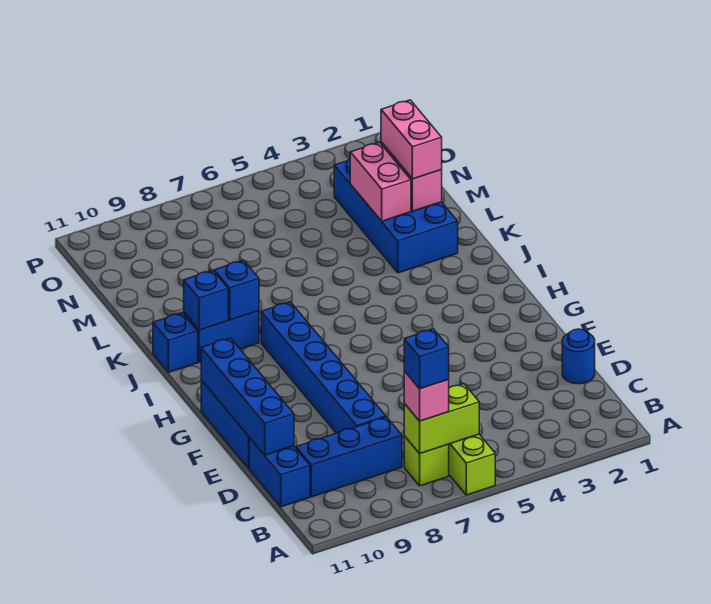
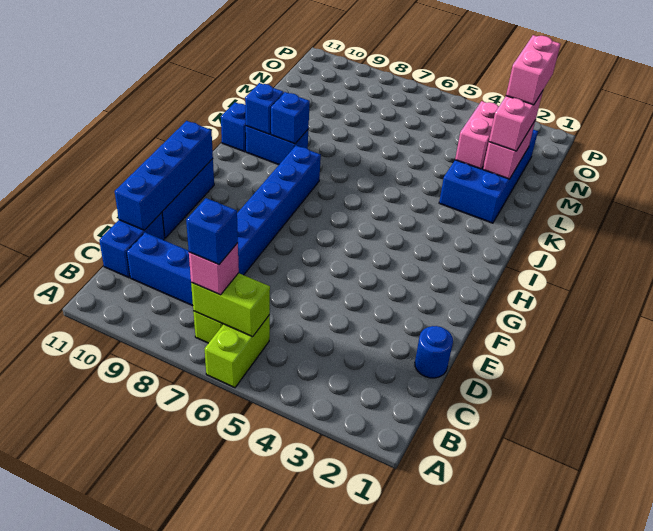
none -> pink 1x2 brick [506,35,560,105]

